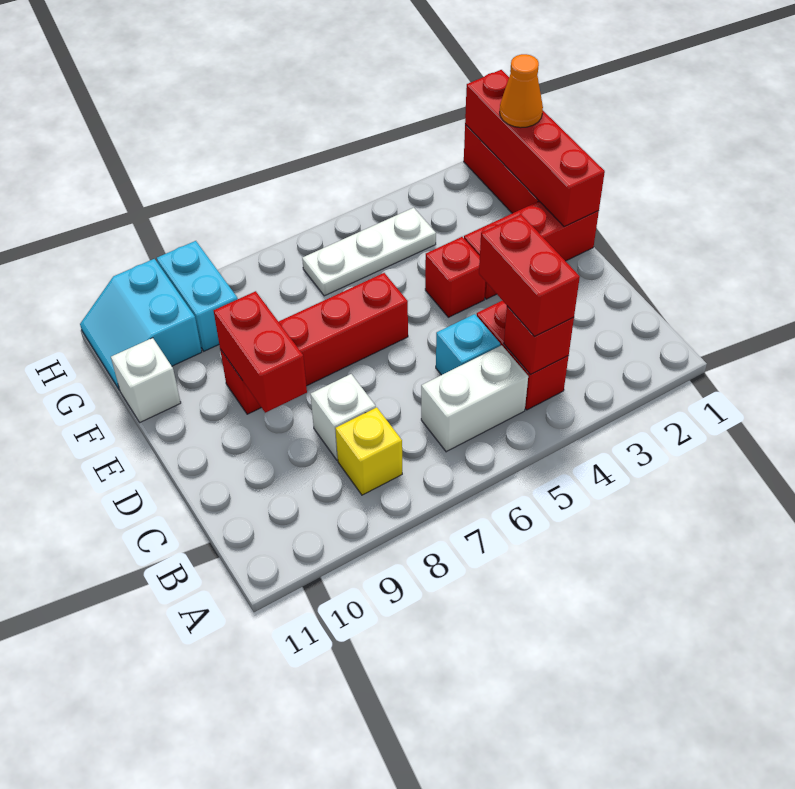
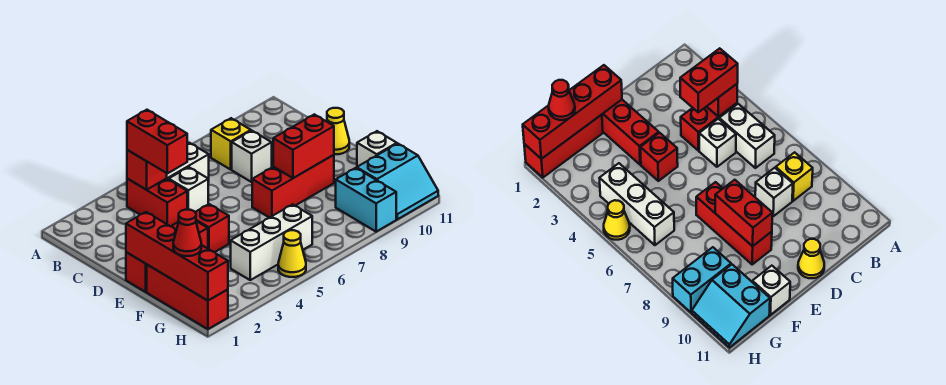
cyan 1x1 brick [436,314,500,375] -> white 1x1 brick [169,167,208,212]
red 1x2 brick [214,291,307,413] -> red 1x2 brick turned to [273,114,334,178]
none -> yellow 1x1 cone [327,108,349,154]
red 1x4 brick [220,273,408,414] -> red 1x3 brick [252,155,334,218]
orange 1x1 cone [500,54,543,128] -> red 1x1 cone [173,210,201,256]
white 1x3 plate [302,208,436,296] -> white 1x3 brick [231,204,312,280]
cyan 2x2 slope [80,259,202,390] -> cyan 2x2 slope turned to [357,144,438,219]
none -> yellow 1x1 cone [278,230,306,277]

